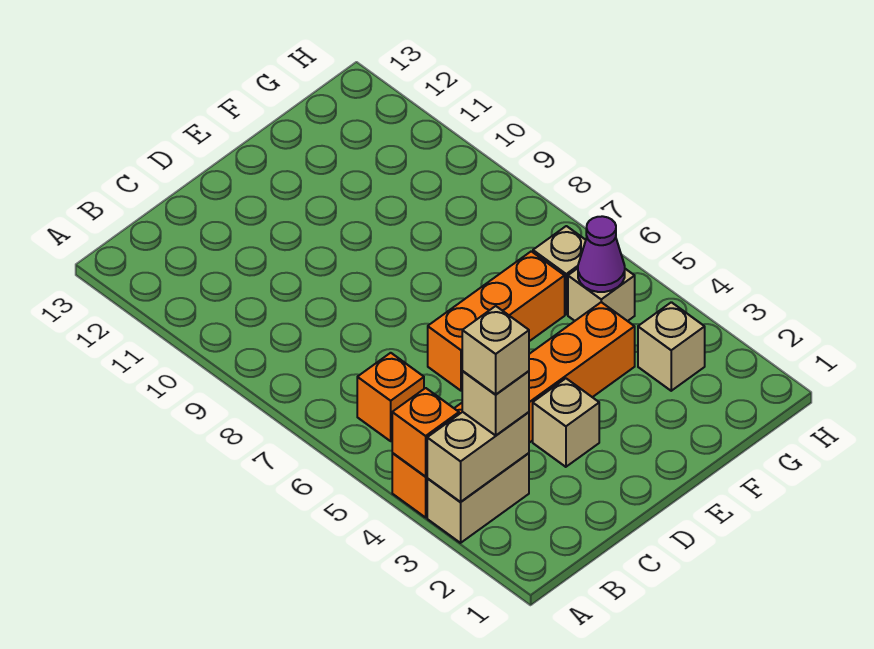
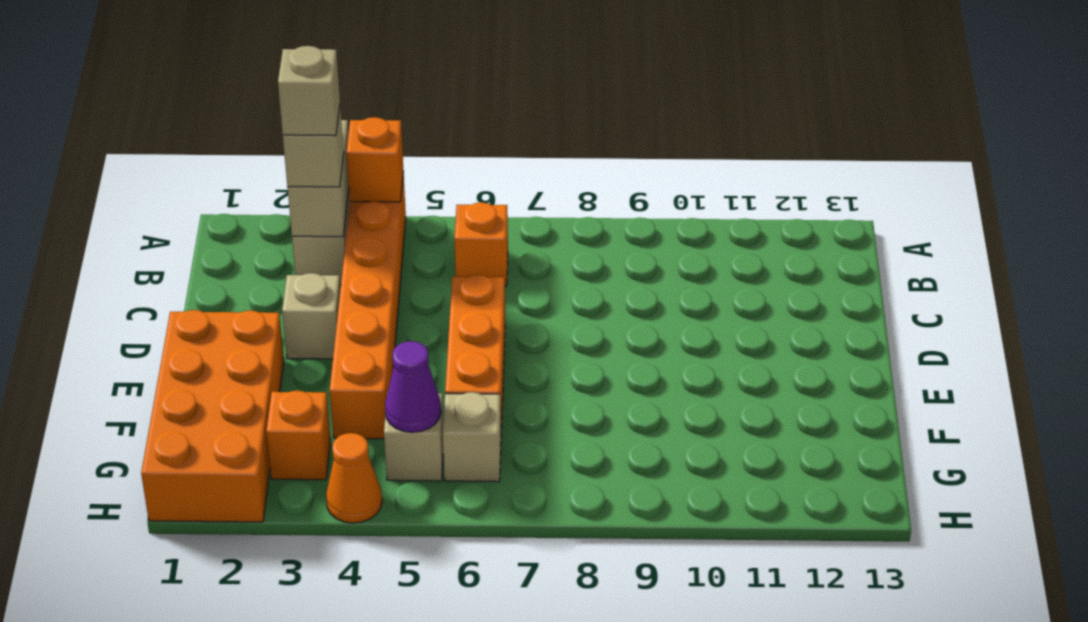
none -> orange 2x4 brick [141,310,284,522]
tan 1x1 brick [638,302,705,391] -> orange 1x1 brick [266,391,331,480]
none -> orange 1x1 cone [326,433,382,523]

